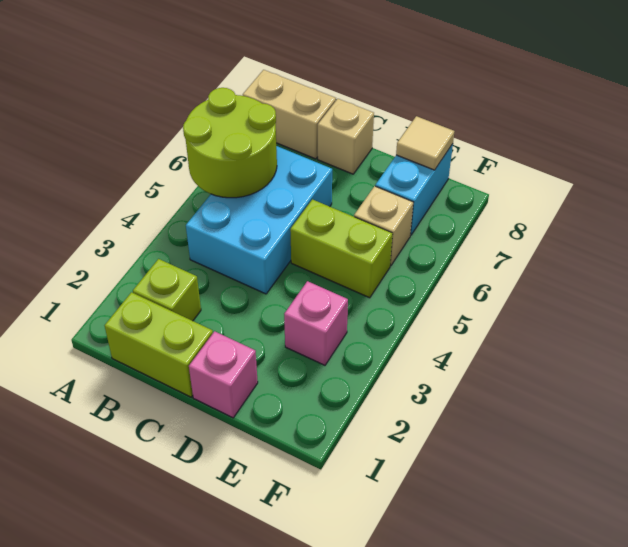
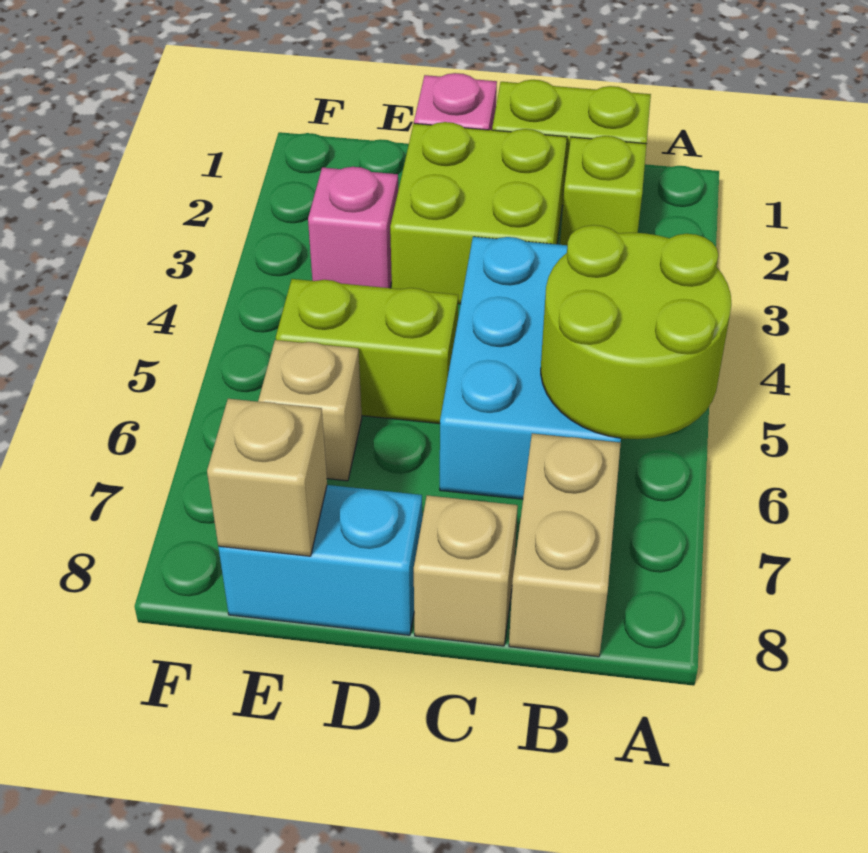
tan 1x2 brick [243,70,336,159] -> tan 1x2 brick turned to [509,433,621,657]
none -> lime 2x2 brick [390,122,567,304]
cyan 1x2 brick [375,144,453,235] -> cyan 1x2 brick turned to [218,485,422,635]
tan 1x1 tile [396,116,454,170] -> tan 1x1 brick [207,399,327,556]

